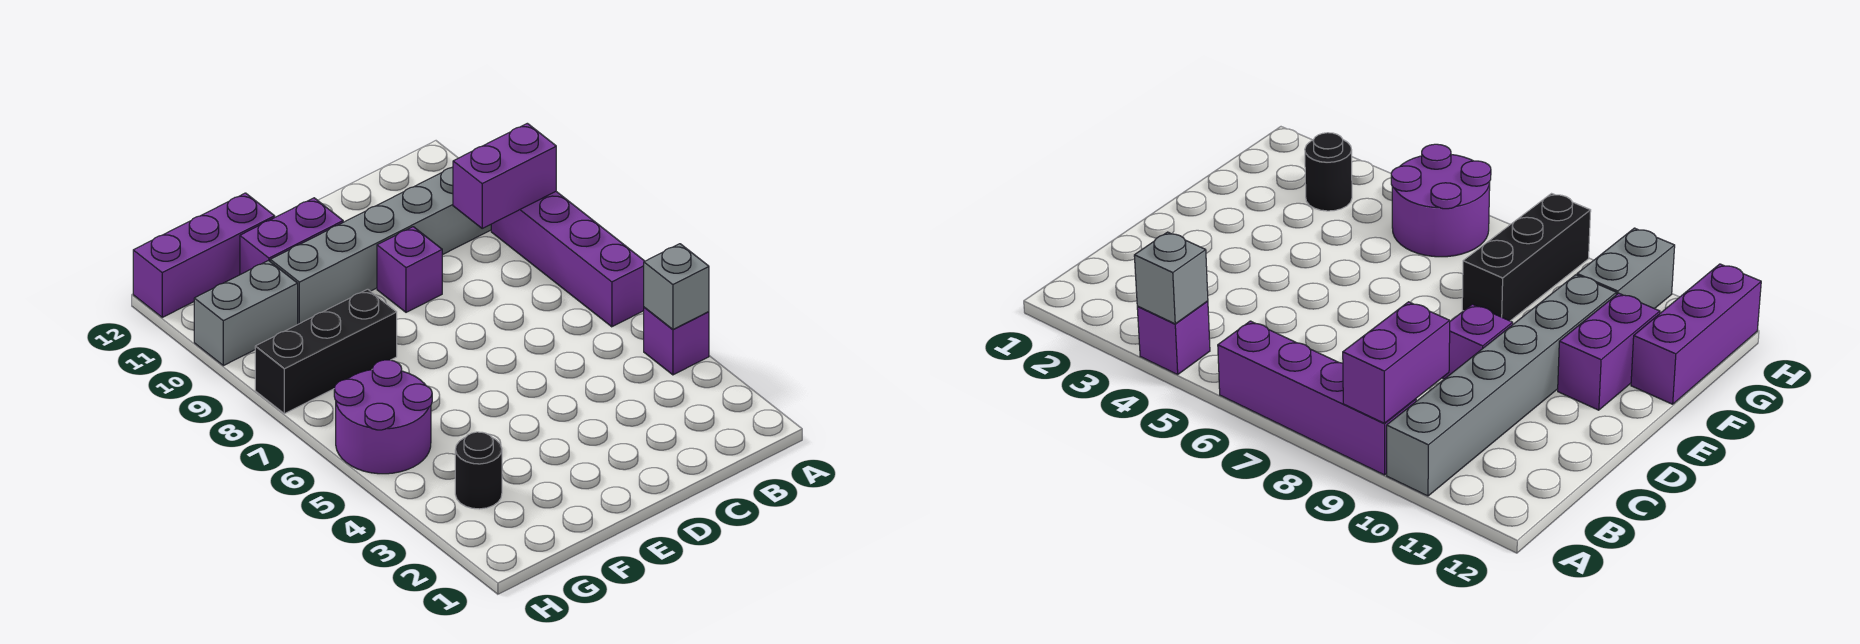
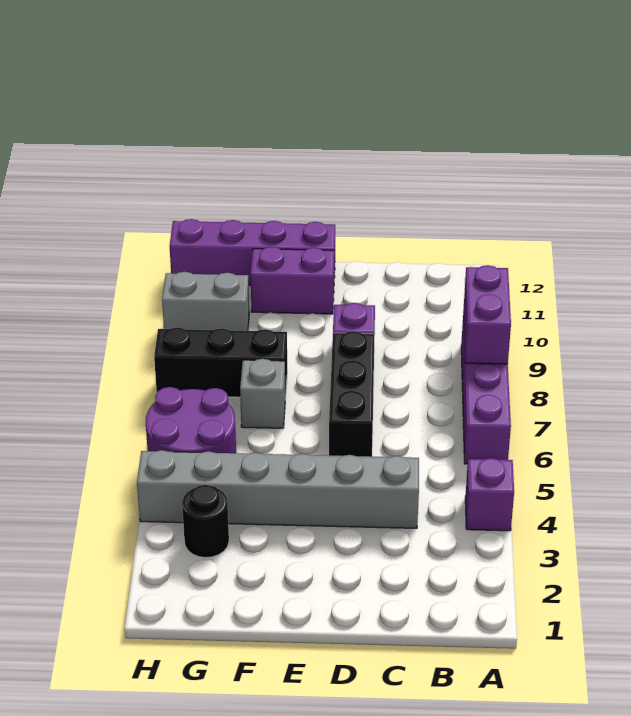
grey 1x1 brick [644,244,709,330] -> grey 1x1 brick moved to [240,359,285,428]
purple 1x2 brick [453,123,556,228] -> purple 1x2 brick turned to [464,265,511,364]
grey 1x6 brick [270,167,491,324] -> grey 1x6 brick moved to [137,450,419,528]
none -> black 1x3 brick [329,331,375,457]
purple 1x3 brick [133,193,275,317] -> purple 1x4 brick [170,219,335,286]

